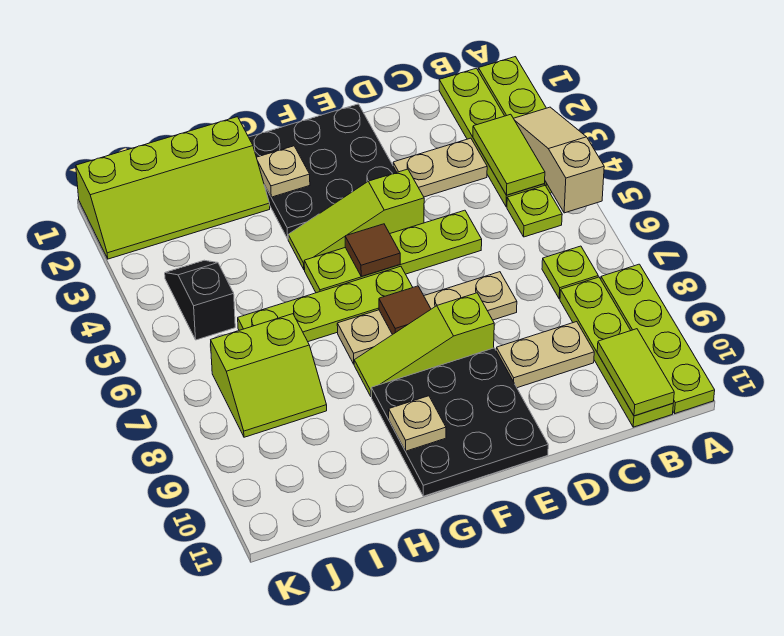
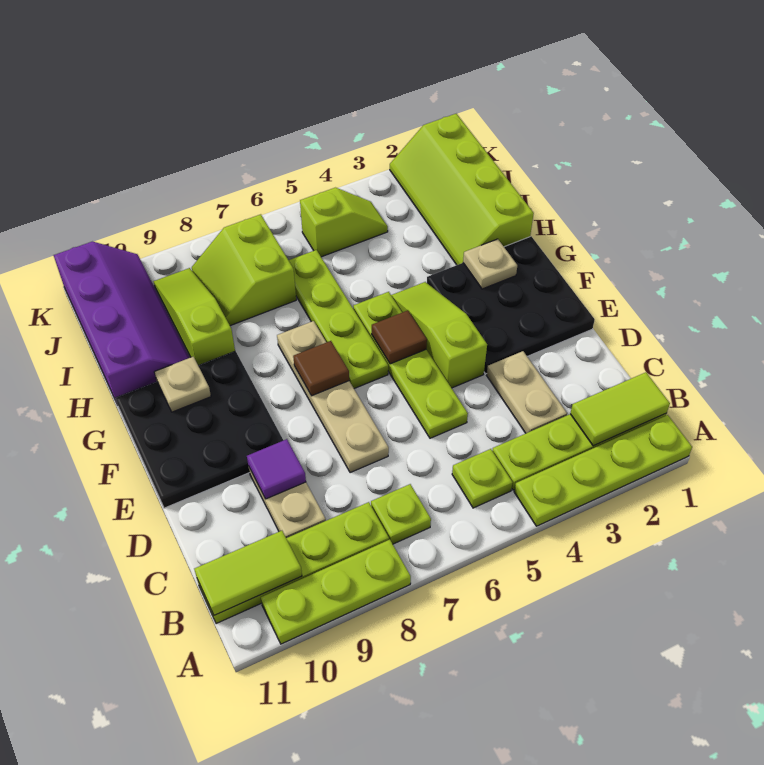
tan 1x3 slope [514,107,604,213] -> none
lime 1x4 plate [601,264,715,413] -> lime 1x3 plate [261,540,411,644]
lime 1x2 tile [473,114,545,195] -> lime 1x2 tile moved to [570,372,670,446]
none -> purple 1x1 tile [247,439,306,499]
lime 1x3 slope [354,293,494,397] -> lime 1x3 slope moved to [154,268,235,366]
none -> purple 2x4 slope [54,242,190,403]
black 1x2 slope [165,260,235,340] -> lime 1x2 slope [300,188,388,257]

